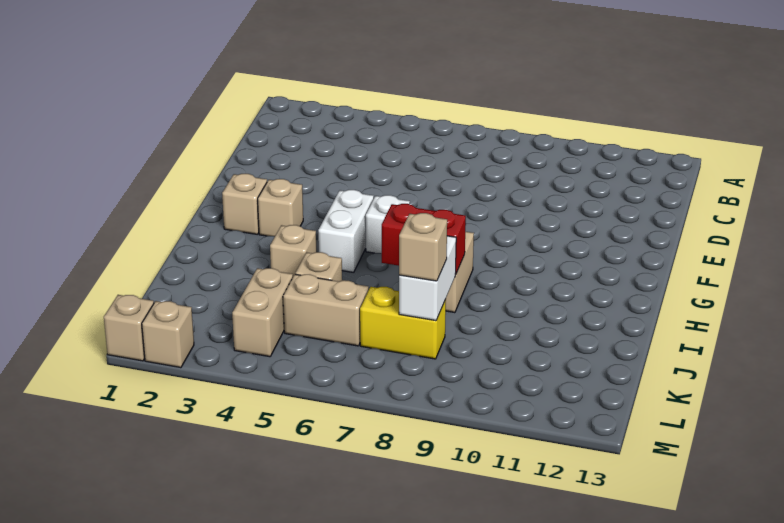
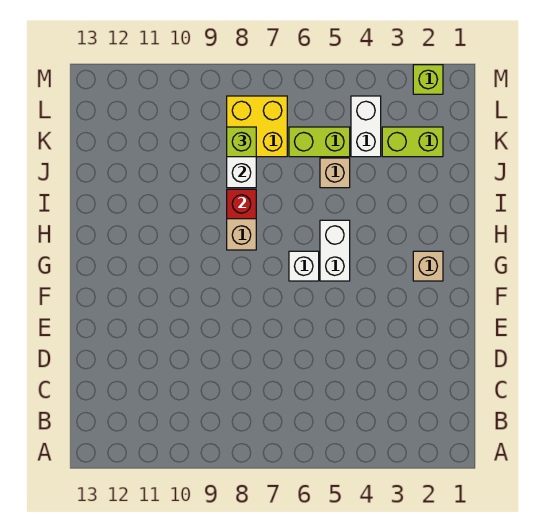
tan 1x1 brick [258,179,303,236] -> none
tan 1x1 brick [270,225,316,276] -> none
red 1x2 brick [382,204,466,275] -> red 1x1 brick [227,189,256,219]
none -> lime 1x2 brick [382,127,443,157]
tan 1x2 brick [232,268,293,357] -> white 1x2 brick [351,96,381,157]
tan 1x2 brick [283,274,369,346] -> lime 1x2 brick [289,127,350,157]
yellow 1x2 brick [360,287,446,359] -> yellow 2x2 brick [227,96,287,157]
tan 1x1 brick [399,213,447,281] -> lime 1x1 brick [227,127,256,157]
tan 1x1 brick [104,295,154,361] -> none
tan 1x1 brick [142,301,194,368] -> lime 1x1 brick [413,65,443,94]

